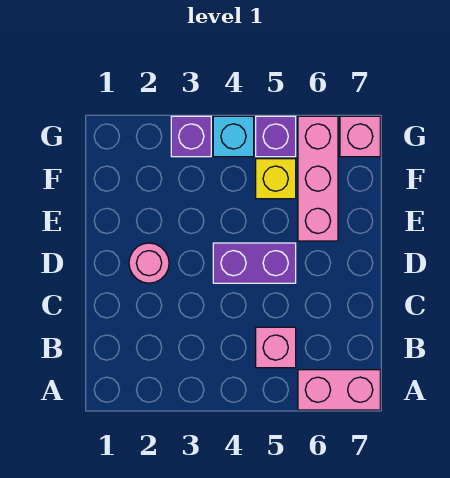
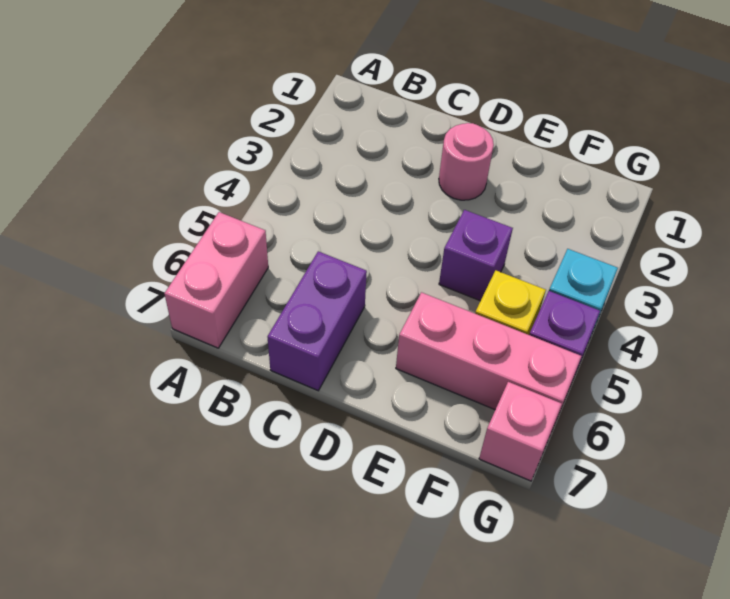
pink 1x1 brick [256,327,296,368] -> none
purple 1x2 brick [213,243,296,283] -> purple 1x2 brick moved to [268,251,367,391]
purple 1x1 brick [171,116,211,157] -> purple 1x1 brick moved to [439,210,513,301]

